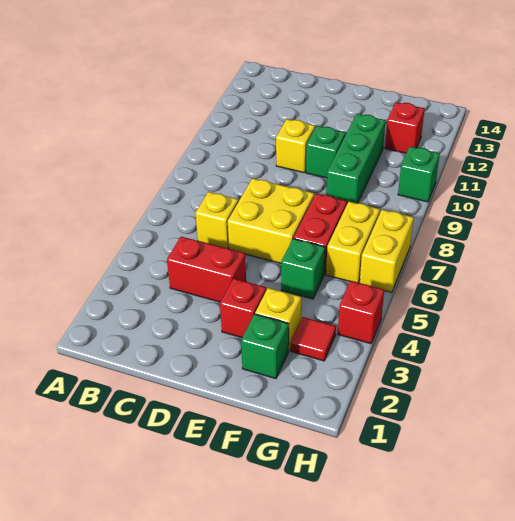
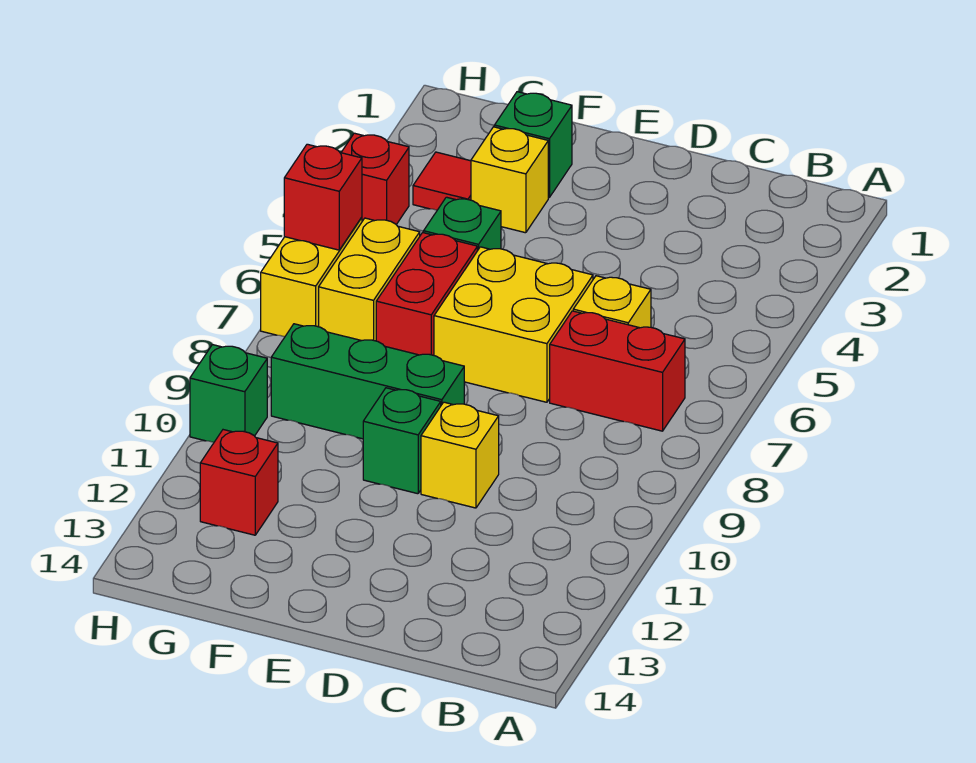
red 1x2 brick [167,237,246,302] -> red 1x2 brick moved to [550,311,685,431]
red 1x1 brick [220,278,266,338] -> red 1x1 brick moved to [284,144,362,250]
green 1x3 brick [326,114,385,204] -> green 1x3 brick turned to [271,324,464,439]

